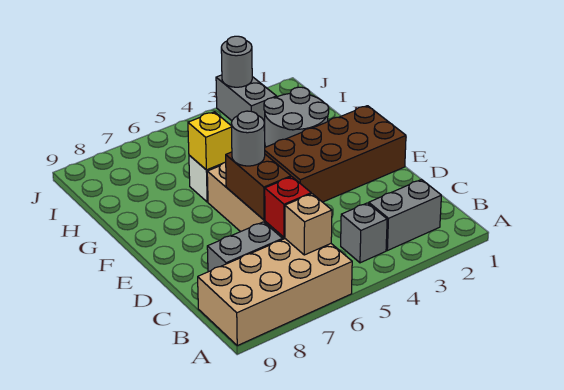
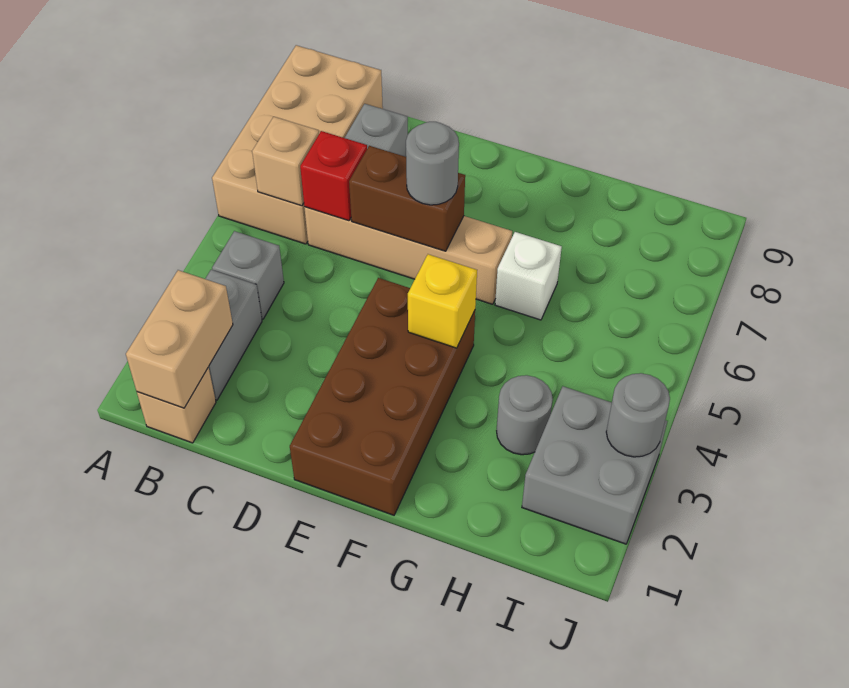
none -> tan 1x1 brick [137,367,216,443]
none -> tan 1x2 brick [126,270,233,408]
grey 2x2 round brick [264,87,329,147] -> grey 1x1 round brick [497,375,553,455]
yellow 1x1 brick [188,112,232,170] -> yellow 1x1 brick moved to [408,254,477,348]
grey 1x2 brick [216,75,277,131] -> grey 2x2 brick [522,386,667,544]

